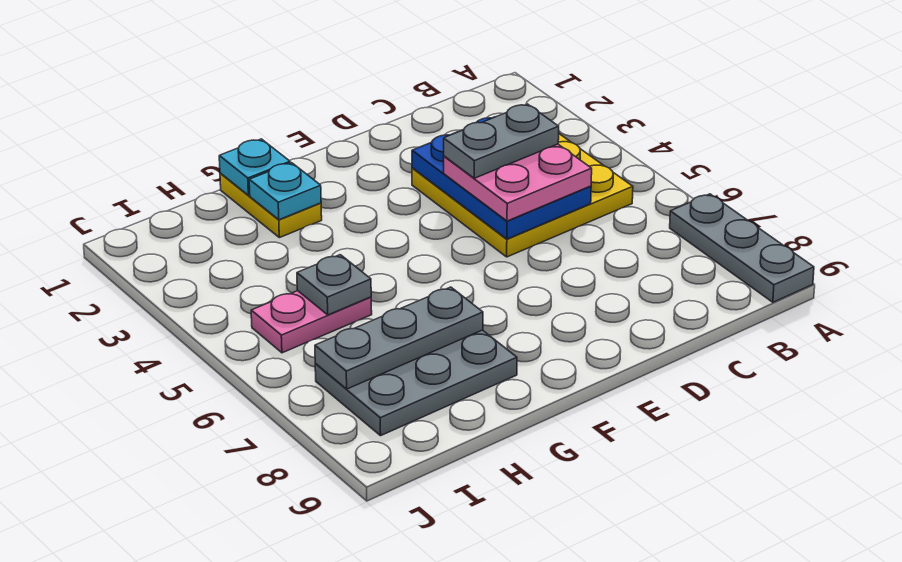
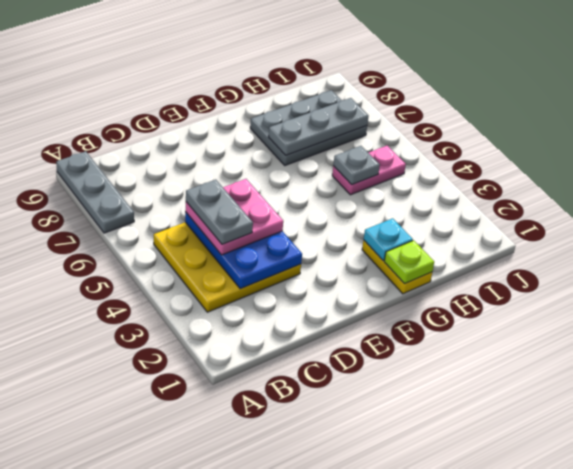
grey 1x2 plate [444,104,559,178] -> grey 1x2 plate turned to [186,180,253,244]
cyan 1x1 plate [219,139,290,195] -> lime 1x1 plate [384,240,434,284]

